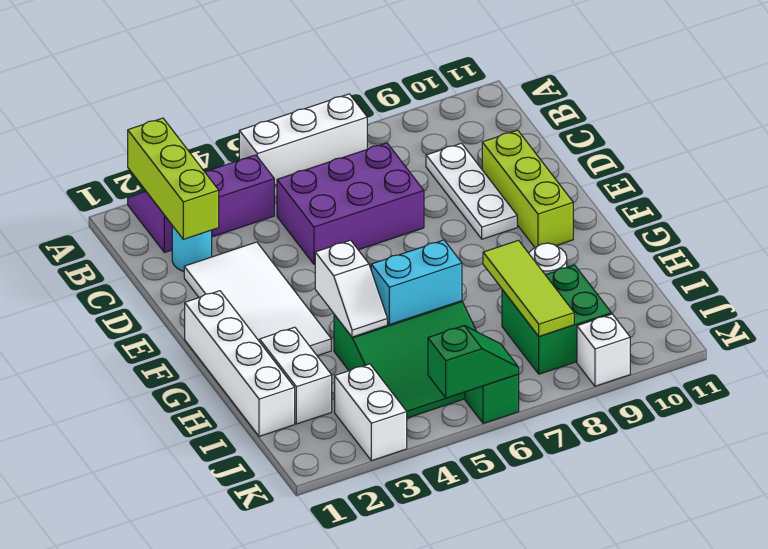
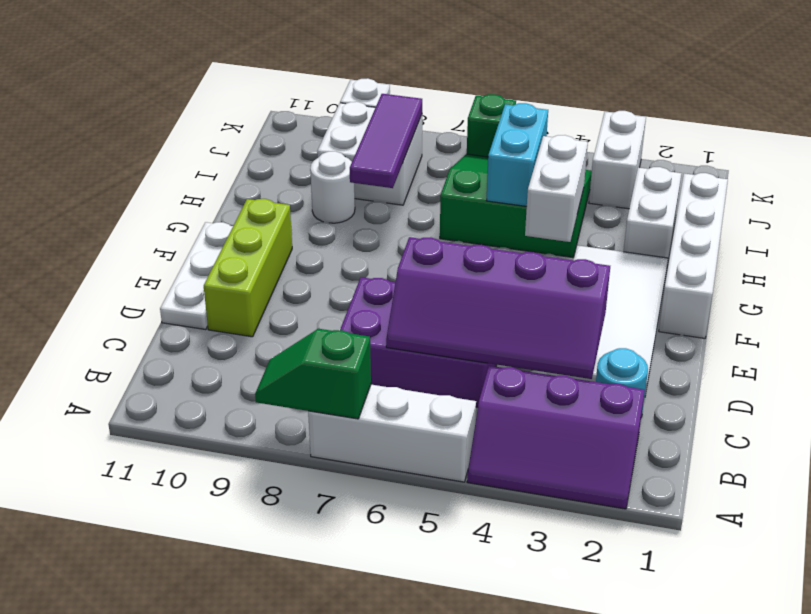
lime 1x3 brick [128,118,219,239] -> none
none -> purple 2x4 slope [386,237,610,379]
white 1x3 plate [426,143,517,239] -> white 1x3 plate moved to [160,222,233,330]
white 1x2 slope [315,240,387,337] -> white 1x2 brick [525,135,588,242]
cyan 1x2 brick [371,240,462,325] -> cyan 1x2 brick turned to [486,103,548,206]
lime 1x3 tile [483,240,574,336] -> purple 1x3 tile [350,94,422,188]
green 2x2 brick [502,265,611,374] -> white 2x2 brick [317,102,422,205]
green 1x2 slope [428,326,519,398] -> green 1x2 slope moved to [255,329,371,419]

